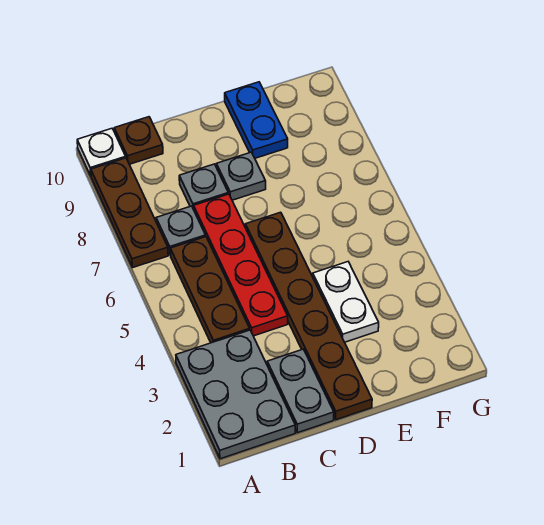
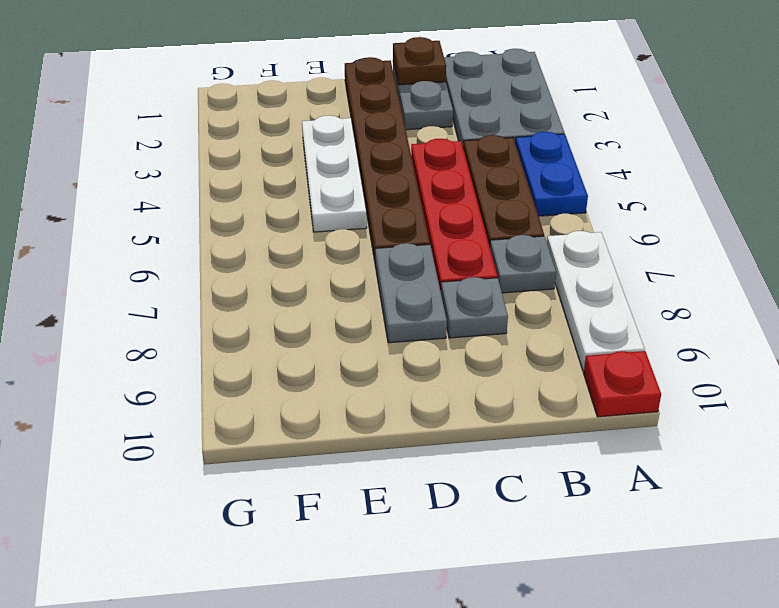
brown 1x3 plate [91,158,168,268] -> white 1x3 plate [547,231,645,371]
white 1x1 plate [77,129,126,176] -> red 1x1 plate [584,351,661,417]
brown 1x1 plate [114,117,163,164] -> brown 1x1 plate moved to [393,37,446,85]
grey 1x1 plate [216,152,266,200] -> grey 1x2 plate [375,243,447,343]
white 1x2 plate [313,262,379,342] -> white 1x3 plate [302,115,367,232]
blue 1x2 plate [225,82,288,158] -> blue 1x2 plate moved to [515,132,588,216]

